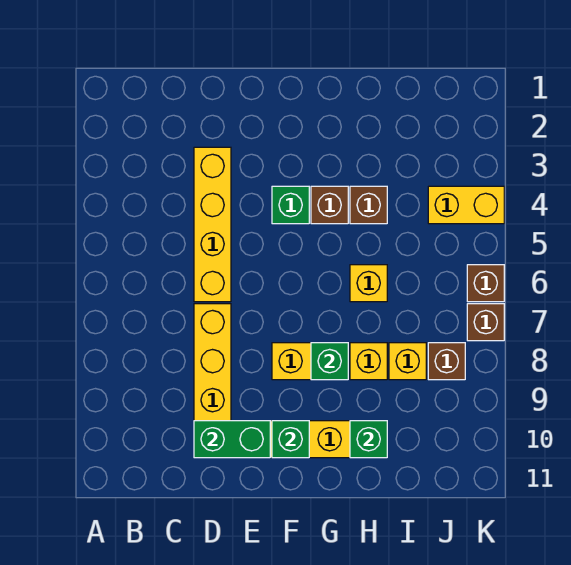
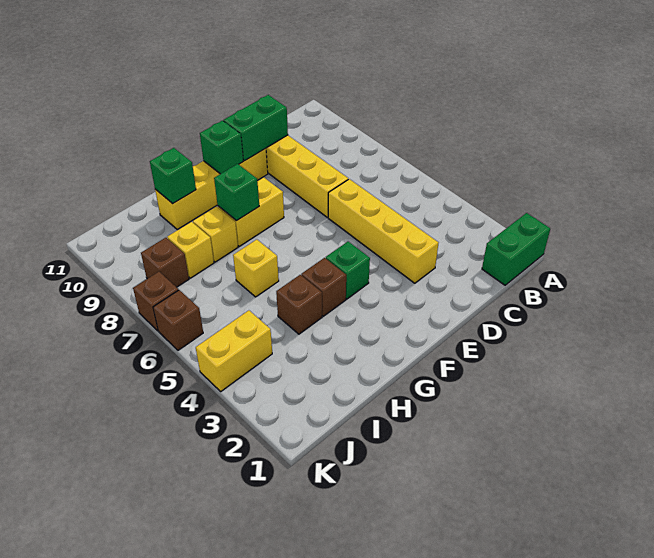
none -> green 1x2 brick [482,213,550,285]

